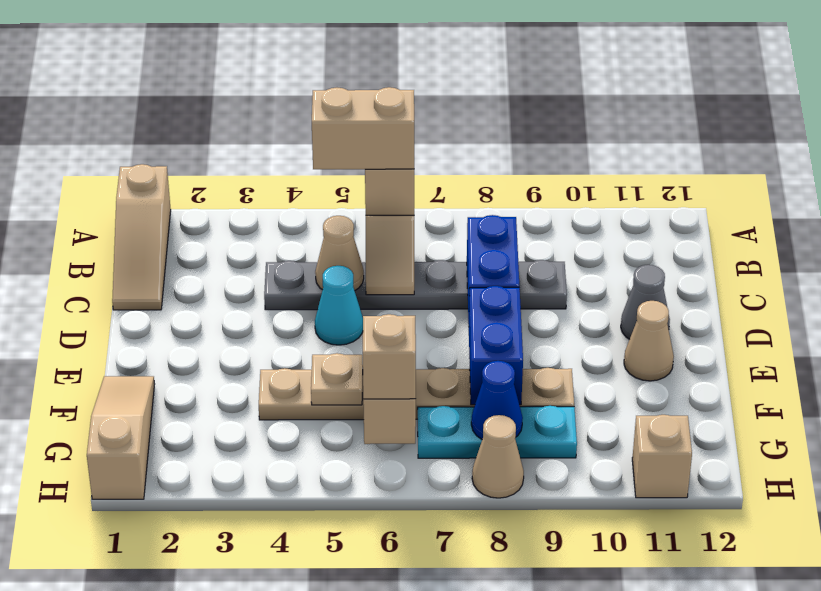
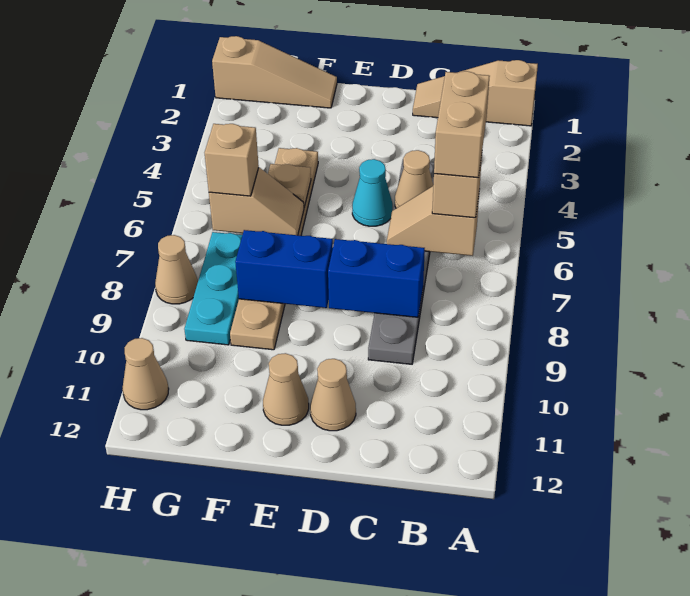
grey 1x1 cone [621,265,670,339] -> tan 1x1 cone [310,359,356,431]
blue 1x1 cone [471,361,523,439] -> none
tan 1x1 brick [632,415,692,498] -> tan 1x1 cone [122,338,169,410]

